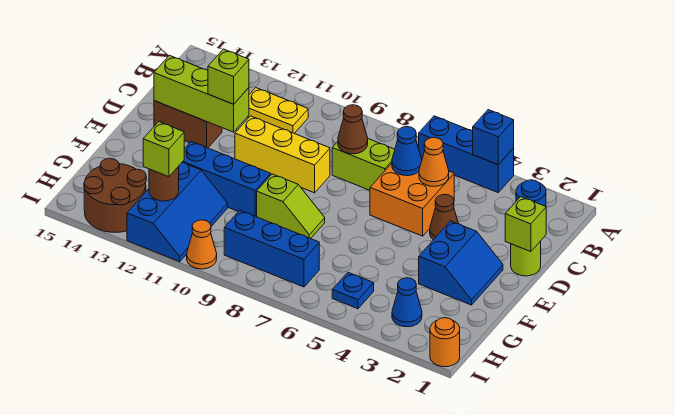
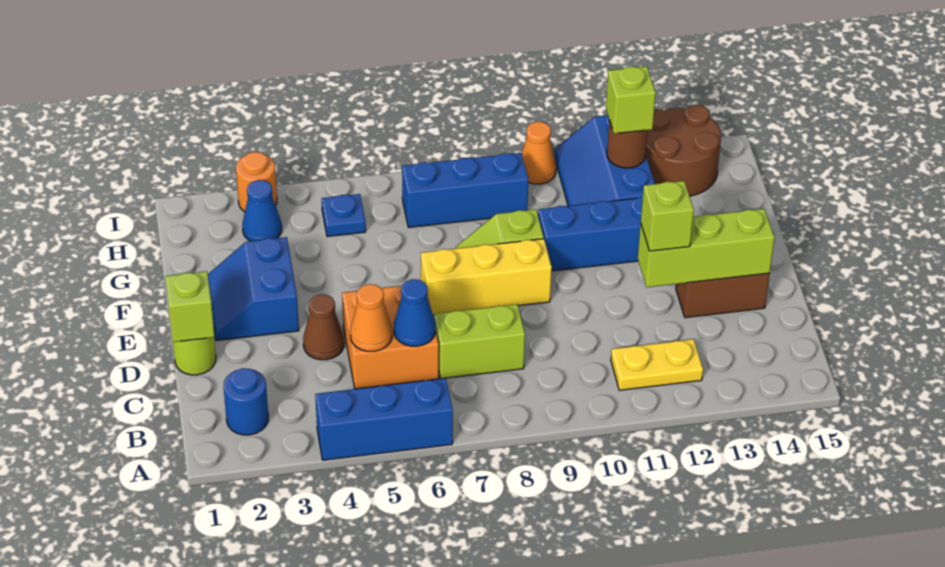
blue 1x1 brick [473,110,514,165] -> none
brown 1x1 cone [338,105,368,154] -> none
yellow 1x3 brick [235,116,330,193] -> yellow 1x3 brick moved to [421,239,552,315]
orange 1x1 round brick [430,318,460,367] -> orange 1x1 round brick moved to [236,152,277,212]

